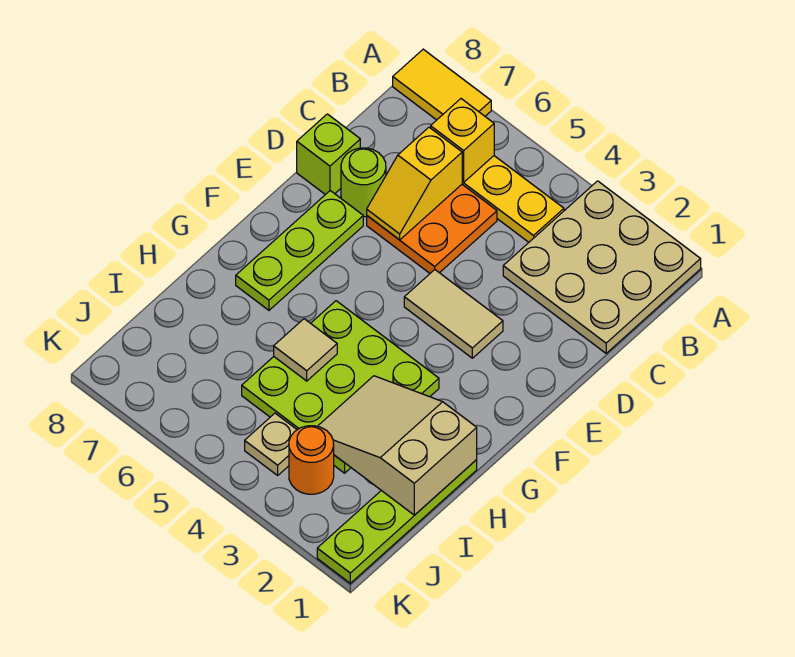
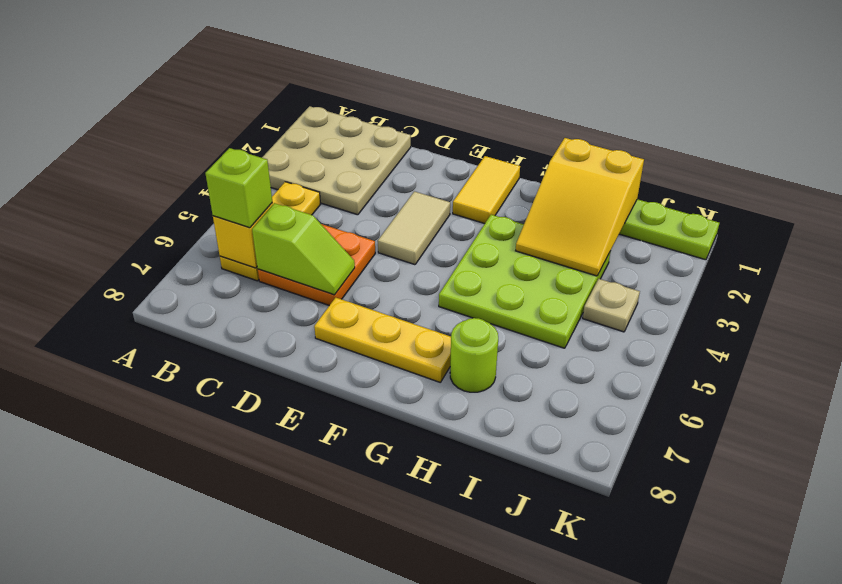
yellow 1x2 tile [393,49,491,120] -> yellow 1x2 tile moved to [453,156,520,224]
yellow 1x2 slope [367,127,462,240] -> lime 1x2 slope [252,203,355,295]
lime 1x1 round brick [341,148,386,217] -> lime 1x1 round brick moved to [450,318,498,392]
lime 1x1 brick [297,114,360,195] -> lime 1x1 brick moved to [205,148,272,228]
lime 1x3 plate [236,191,363,310] -> yellow 1x3 plate [314,298,451,383]
tan 2x3 slope [318,376,477,515] -> yellow 2x3 slope [516,138,644,276]
tan 1x1 tile [274,319,337,381] -> none
orange 1x1 round brick [289,426,334,494] -> none

